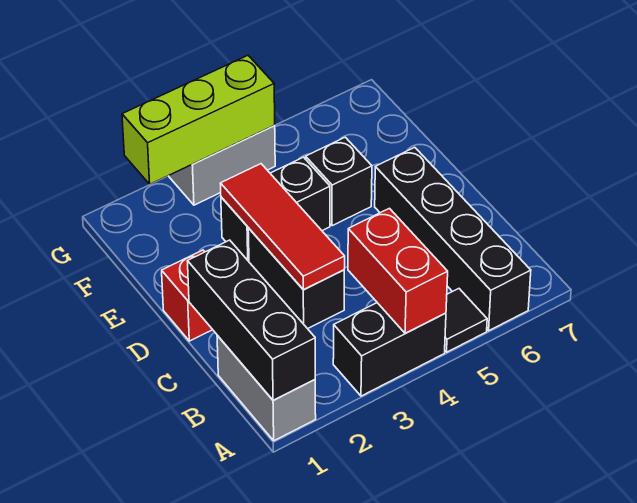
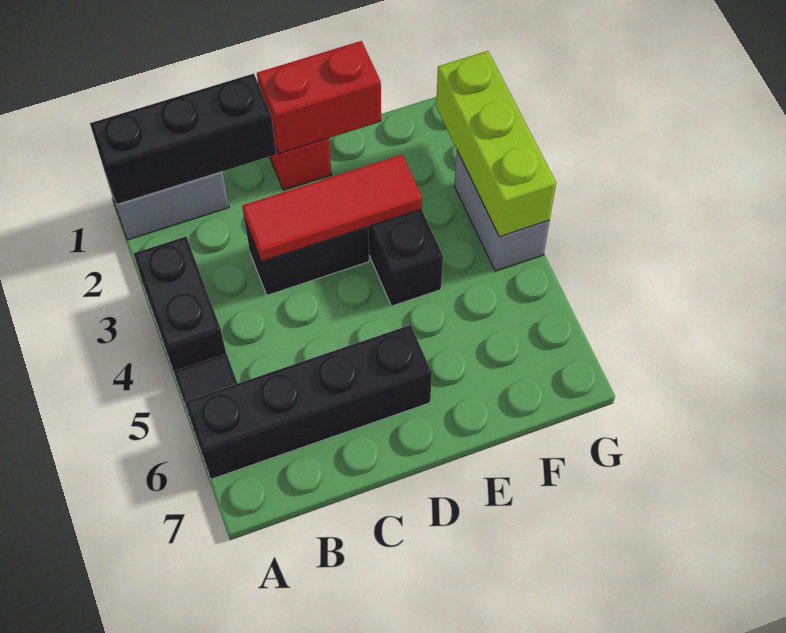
red 1x2 brick [348,208,448,334] -> red 1x2 brick moved to [257,41,381,154]
black 1x1 brick [306,137,372,226] -> none

